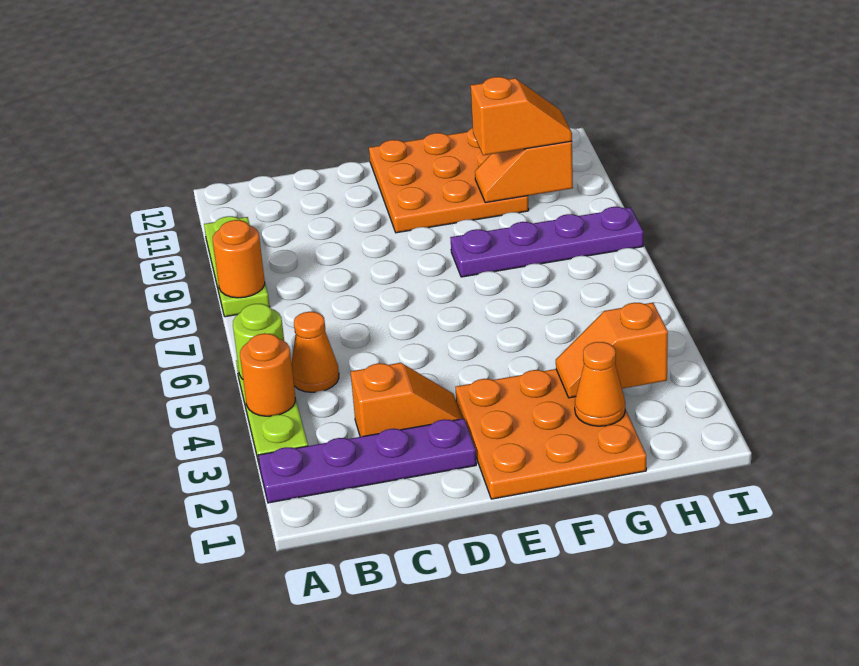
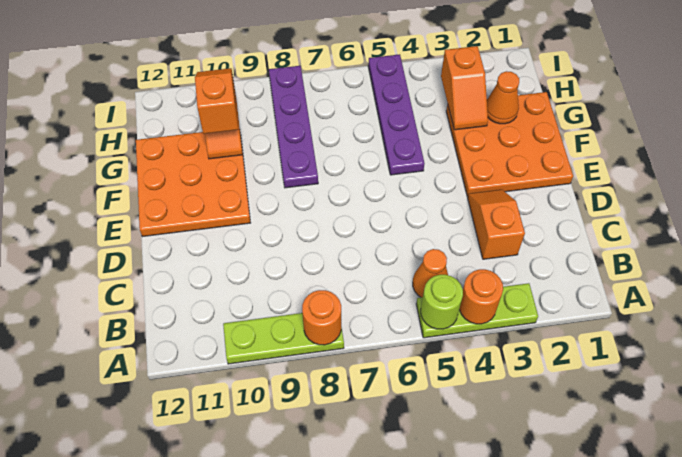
purple 1x4 plate [258,419,476,503] -> purple 1x4 plate moved to [368,54,425,175]

